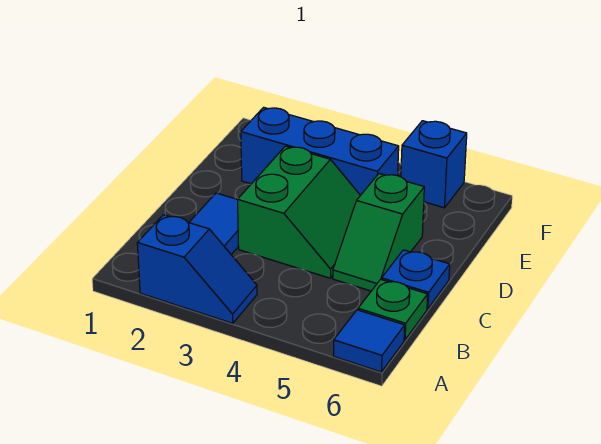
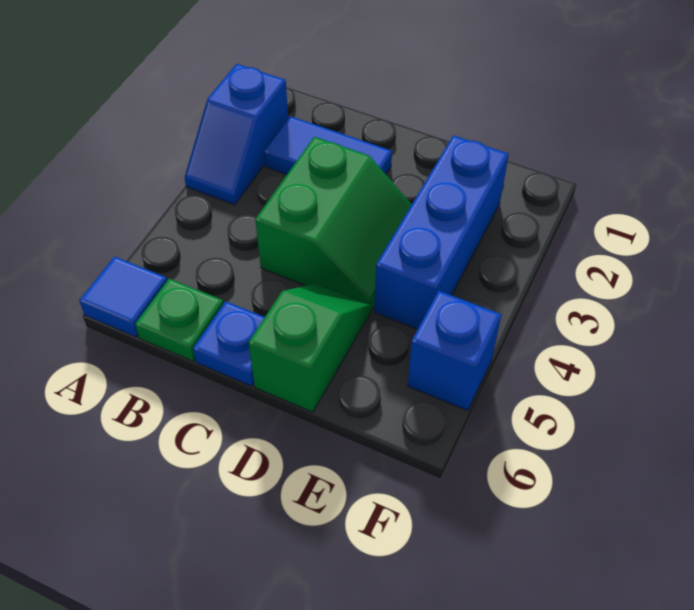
green 2x2 slope [238,146,360,278] -> green 2x2 slope turned to [255,137,412,311]
green 1x2 slope [333,174,424,291] -> green 1x2 slope turned to [249,284,370,412]

